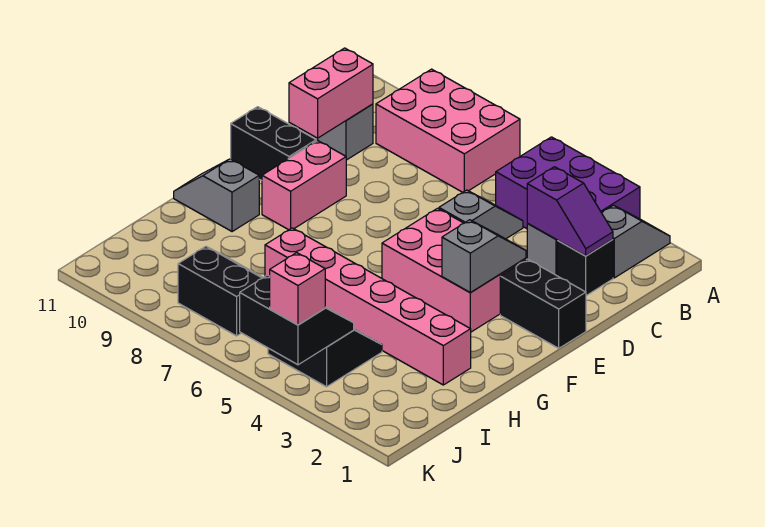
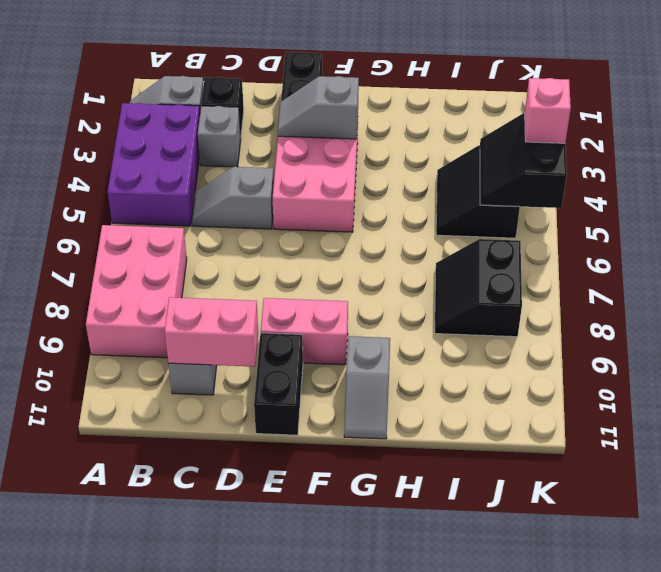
purple 1x2 slope [527,167,613,256] -> none
pink 1x6 brick [265,228,471,385] -> none

